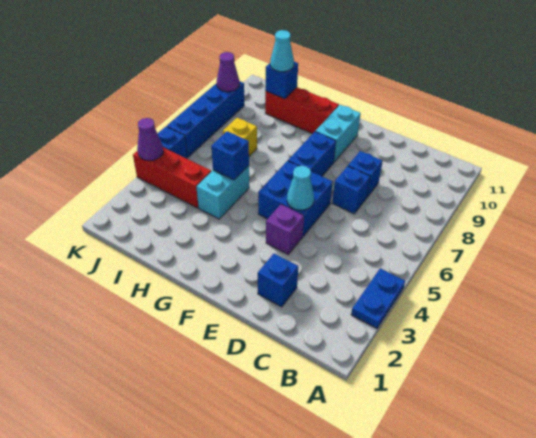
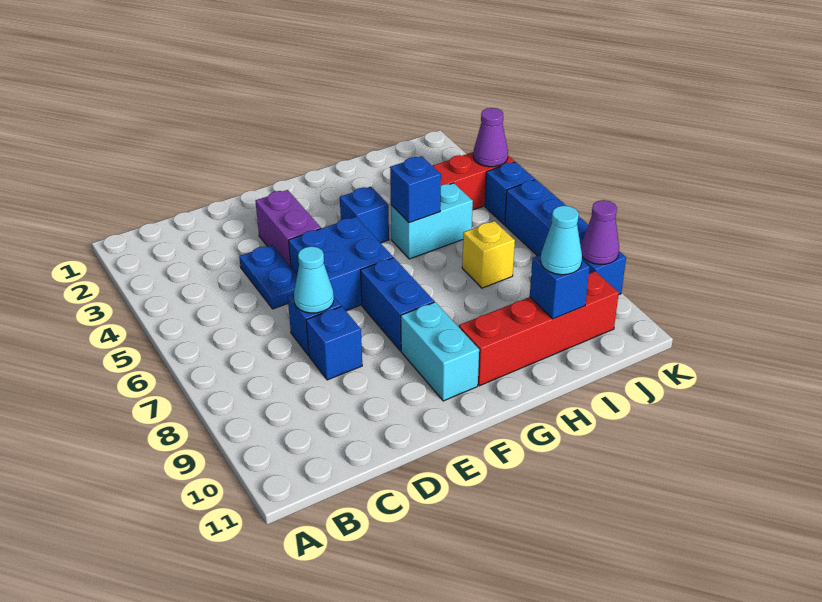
blue 1x2 plate [351,268,405,328] -> blue 1x2 plate moved to [239,245,297,309]
blue 1x1 brick [258,254,298,307] -> blue 1x1 brick moved to [340,186,389,243]
purple 1x1 brick [266,204,304,254] -> purple 1x2 brick [255,190,321,267]
cyan 1x1 cone [287,166,314,210] -> cyan 1x1 cone moved to [294,246,334,313]
red 1x3 brick [265,87,339,134] -> red 1x4 brick [459,271,619,386]
cyan 1x2 brick [196,166,249,219] -> cyan 1x2 brick turned to [391,183,473,259]

